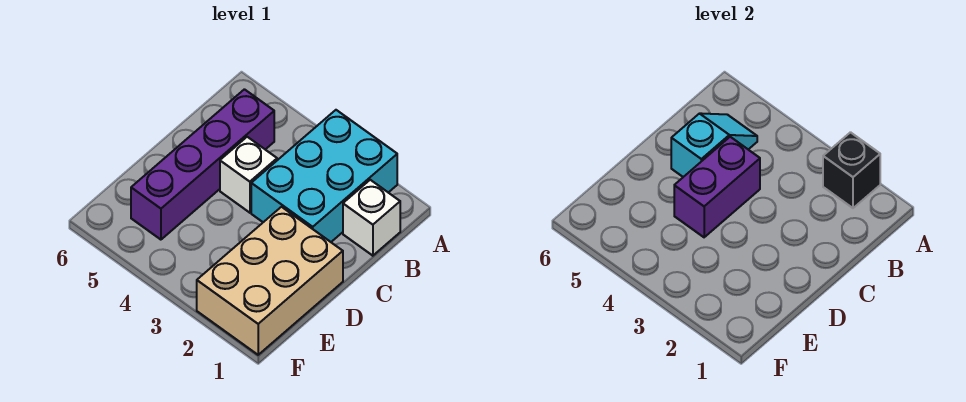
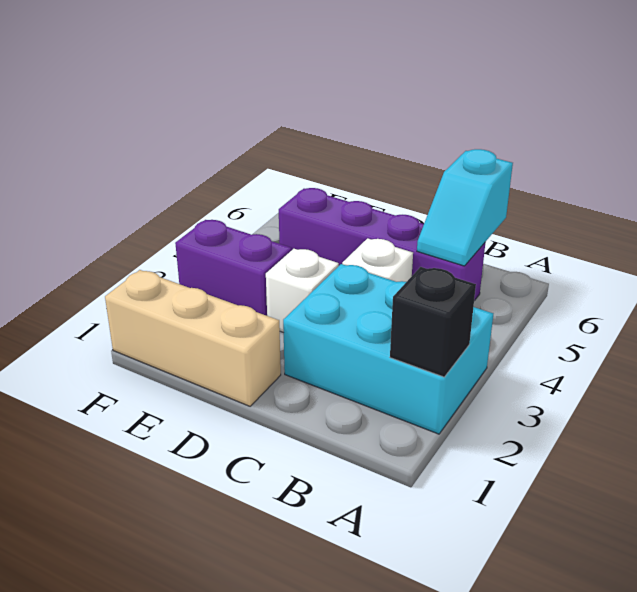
white 1x1 brick [343,180,400,256] -> white 1x1 brick moved to [266,249,339,333]
cyan 1x2 slope [671,113,757,177] -> cyan 1x2 slope turned to [417,149,513,266]
purple 1x2 brick [674,137,760,237] -> purple 1x2 brick moved to [175,220,292,316]
tan 2x3 brick [197,207,343,355] -> tan 1x3 brick [105,270,281,406]

